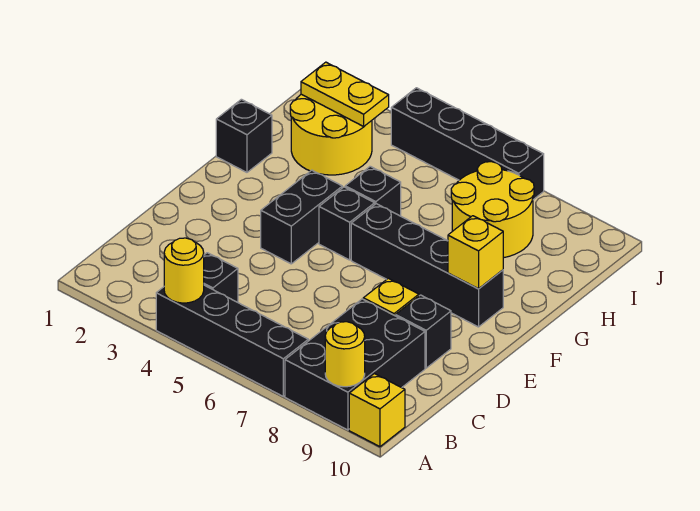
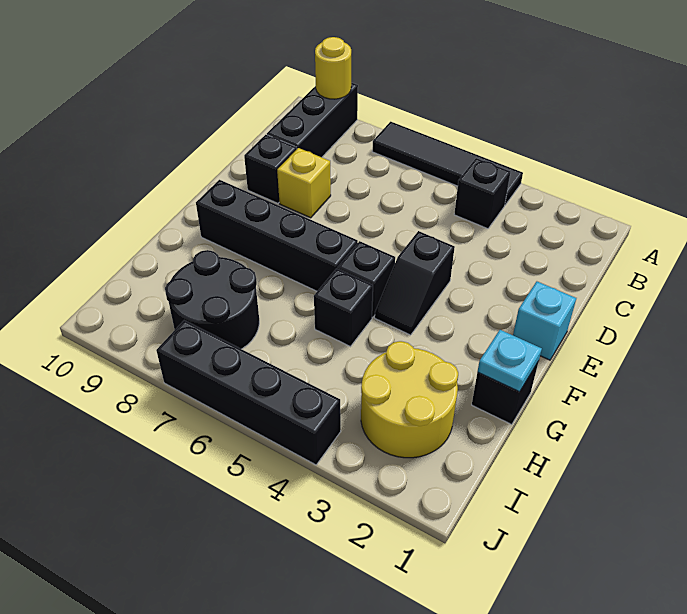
black 1x4 brick [156,285,308,396] -> black 1x4 tile [372,122,523,205]
yellow 1x1 round brick [164,238,204,303] -> none
black 2x3 brick [285,299,425,430] -> black 1x3 brick [267,83,358,157]
yellow 1x1 brick [349,374,405,447] -> none
none -> cyan 1x1 brick [513,282,576,360]
black 1x2 brick [261,170,342,264] -> black 1x2 slope [375,231,455,335]
yellow 1x1 brick [448,216,503,289] -> none
none -> cyan 1x1 plate [478,330,542,392]
yellow 2x2 round brick [451,162,534,258] -> black 2x2 round brick [165,250,259,349]
yellow 1x2 plate [301,62,389,126] -> none

